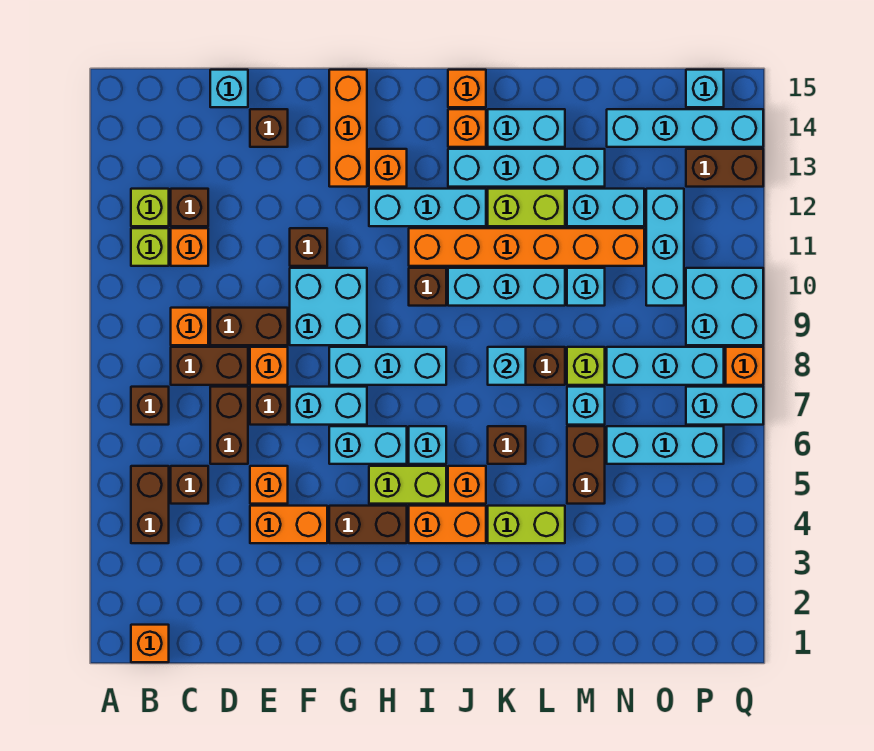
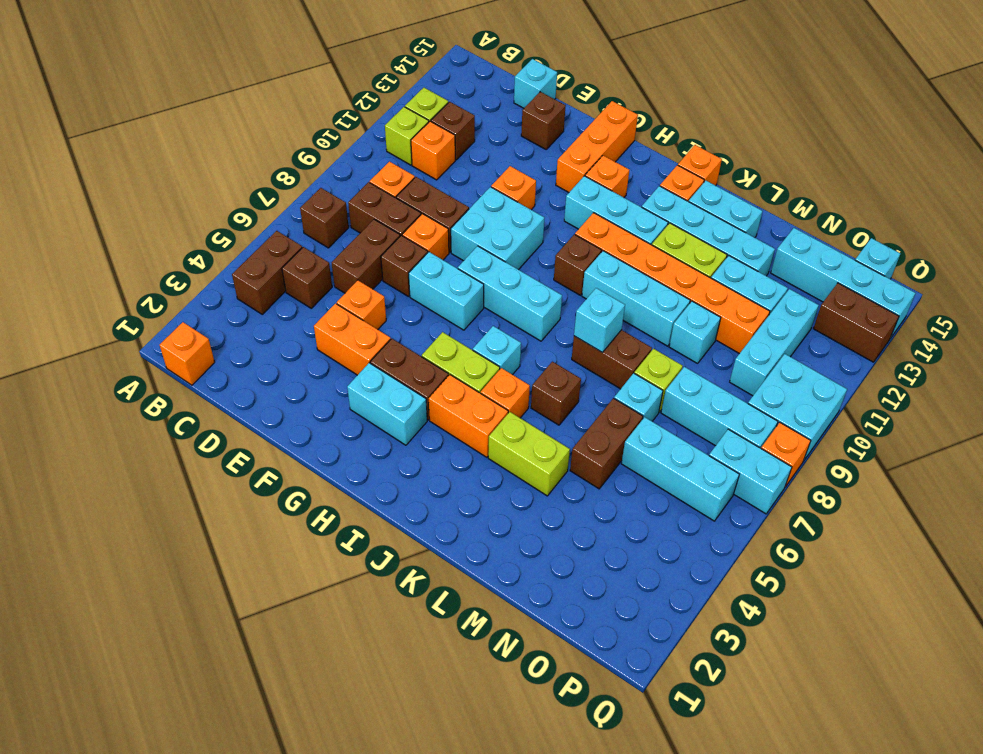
brown 1x1 brick [290,228,327,266] -> orange 1x1 brick [491,166,536,210]
cyan 1x2 brick [329,426,407,464] -> cyan 1x2 brick moved to [347,363,427,445]

